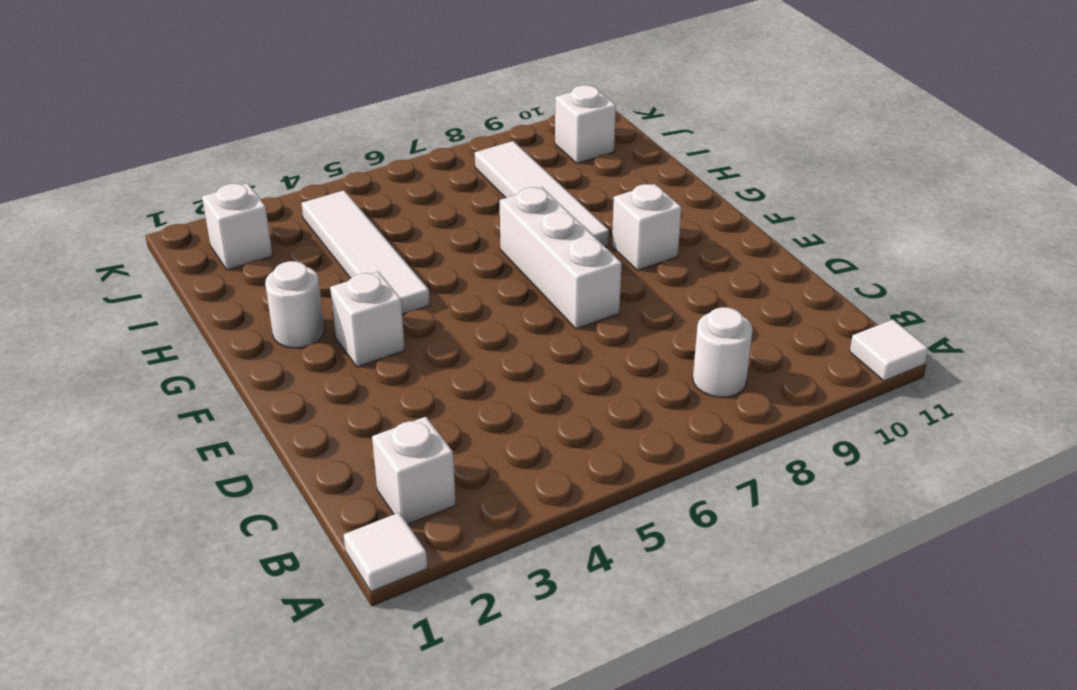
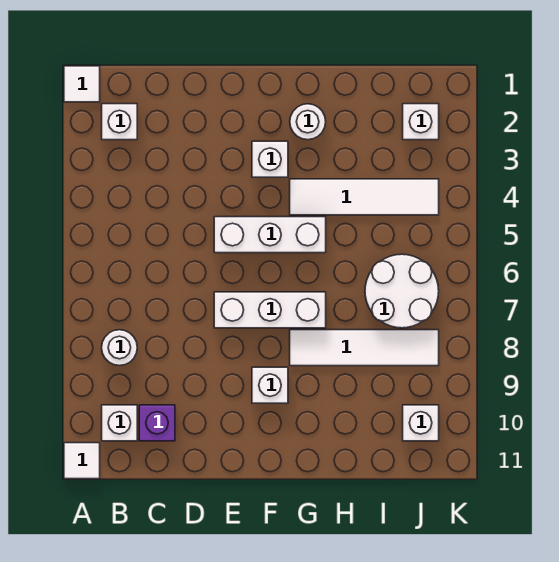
none -> white 1x1 brick [102,405,137,441]
none -> purple 1x1 brick [139,405,175,441]
none -> white 1x3 brick [214,217,326,253]
none -> white 2x2 round brick [365,254,439,328]

